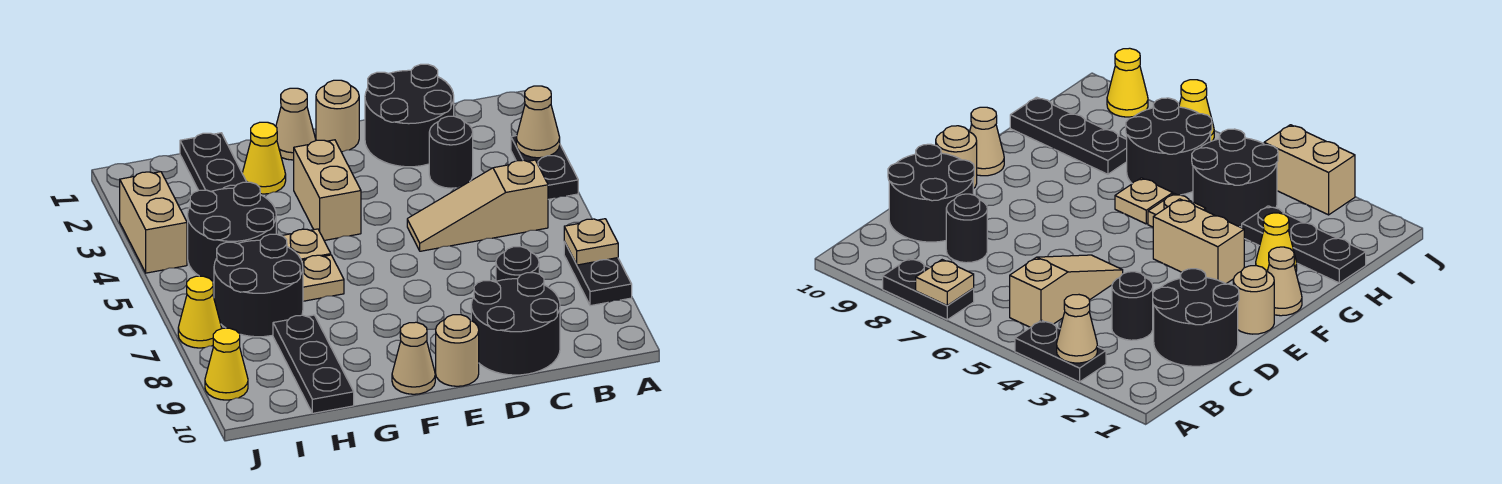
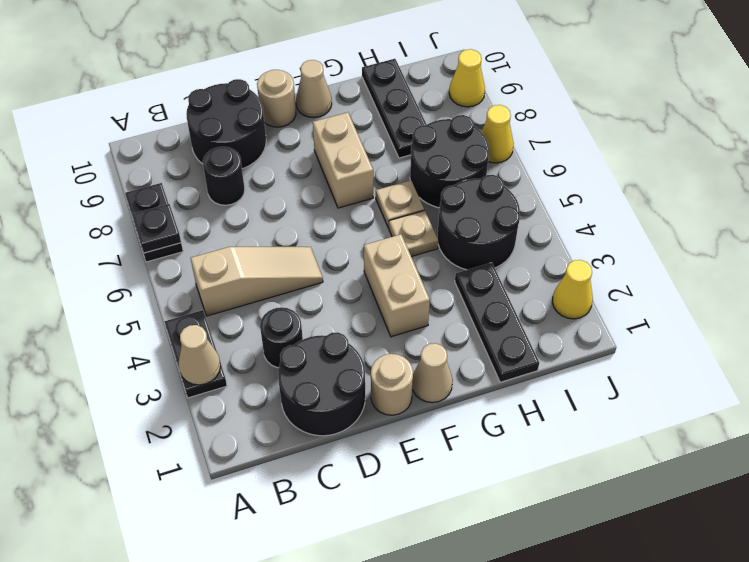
tan 1x1 plate [564,219,618,265] -> black 1x1 plate [132,204,181,253]
yellow 1x1 cone [242,122,286,194] -> yellow 1x1 cone moved to [552,260,593,319]
tan 1x2 brick [120,172,187,273] -> tan 1x2 brick moved to [313,112,373,208]

